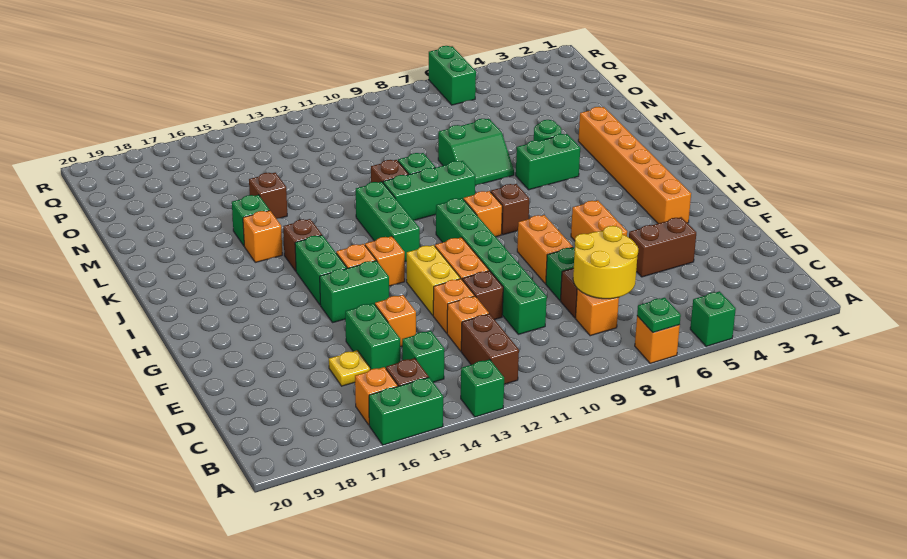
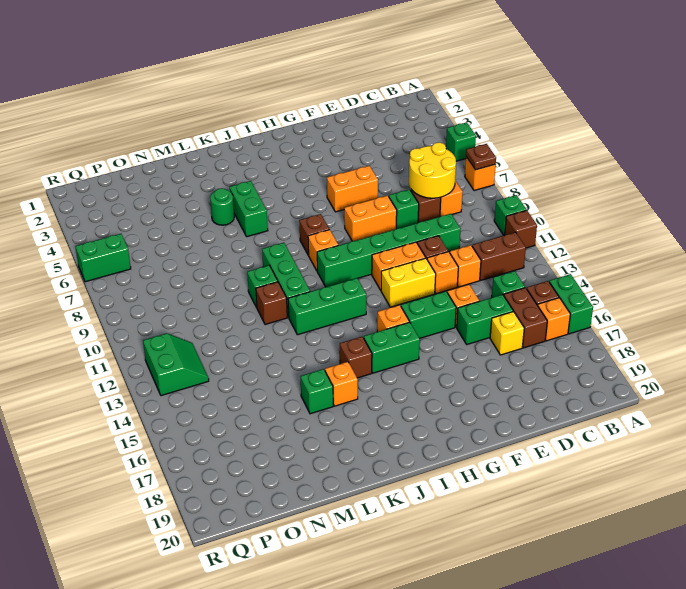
green 1x1 plate [637,298,681,333] -> brown 1x1 plate [466,144,496,170]
green 1x1 brick [461,359,504,417] -> green 1x1 brick moved to [494,195,526,235]
yellow 1x1 plate [329,350,370,386] -> yellow 1x1 brick [490,311,524,355]
brown 1x2 brick [629,217,696,277] -> brown 1x2 brick moved to [504,288,547,348]
orange 1x6 brick [578,107,691,223] -> none
green 1x2 brick [320,261,389,323] -> green 1x2 brick turned to [401,291,456,338]
orange 1x1 brick [365,236,405,286] -> none
green 2x2 slope [438,119,514,185] -> green 2x2 slope moved to [143,333,209,396]
brown 1x1 brick [249,173,287,218] -> brown 1x1 brick moved to [505,210,537,248]

